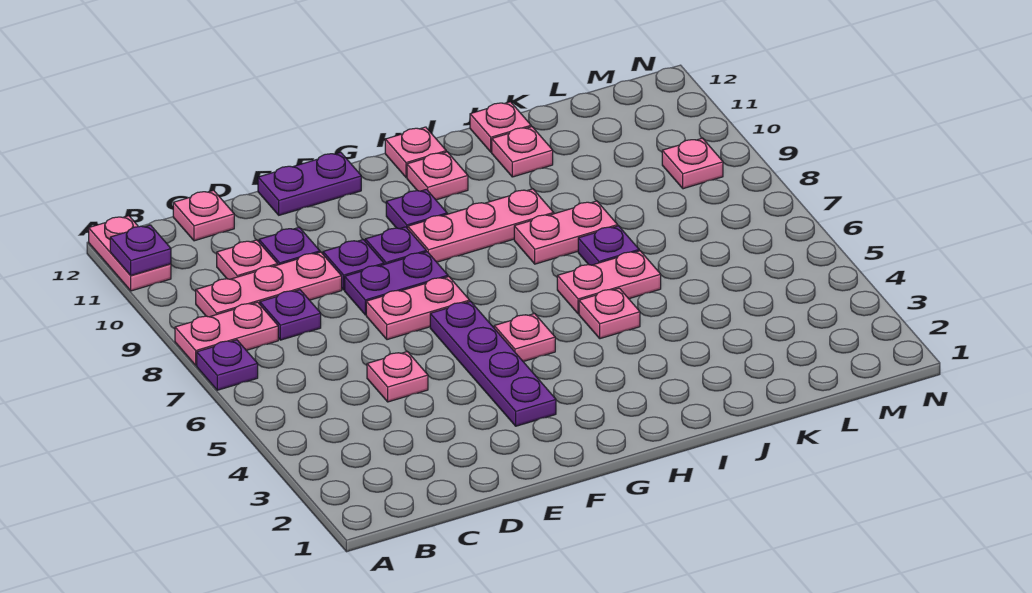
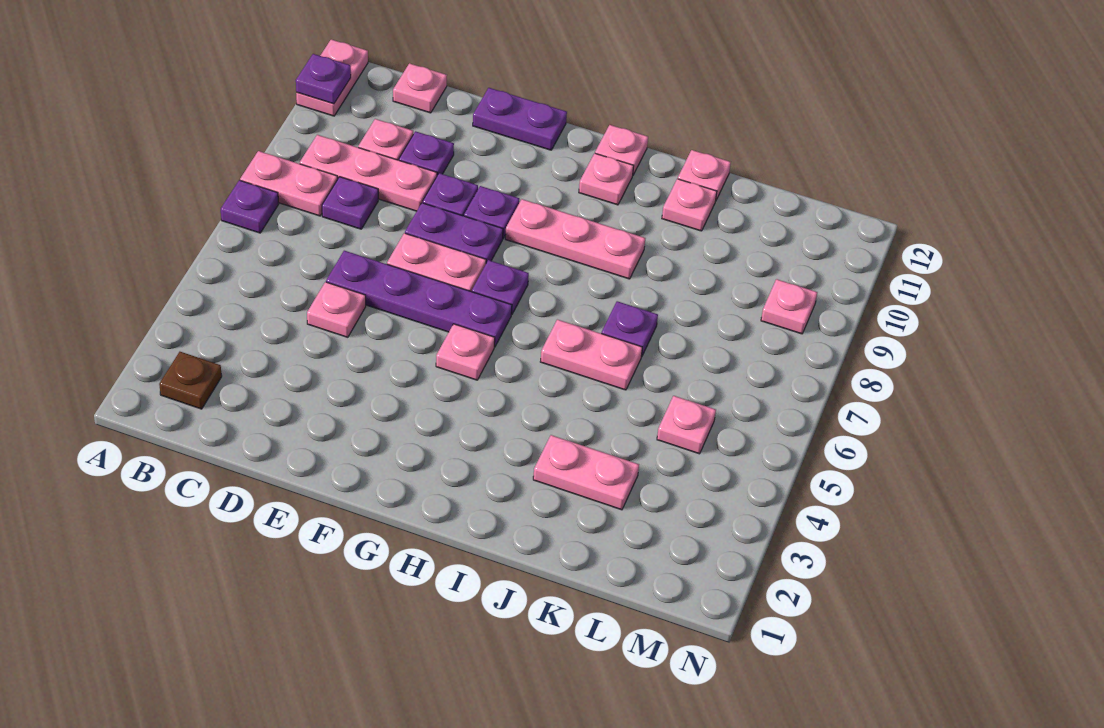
none -> brown 1x1 plate [159,352,222,409]
purple 1x4 plate [430,301,556,426] -> purple 1x4 plate turned to [326,251,512,347]
purple 1x1 plate [386,189,447,229] -> purple 1x1 plate moved to [472,260,529,315]
pink 1x1 plate [579,288,640,339] -> pink 1x1 plate moved to [657,396,716,454]
pink 1x2 plate [514,201,618,264] -> pink 1x2 plate moved to [533,435,639,510]

